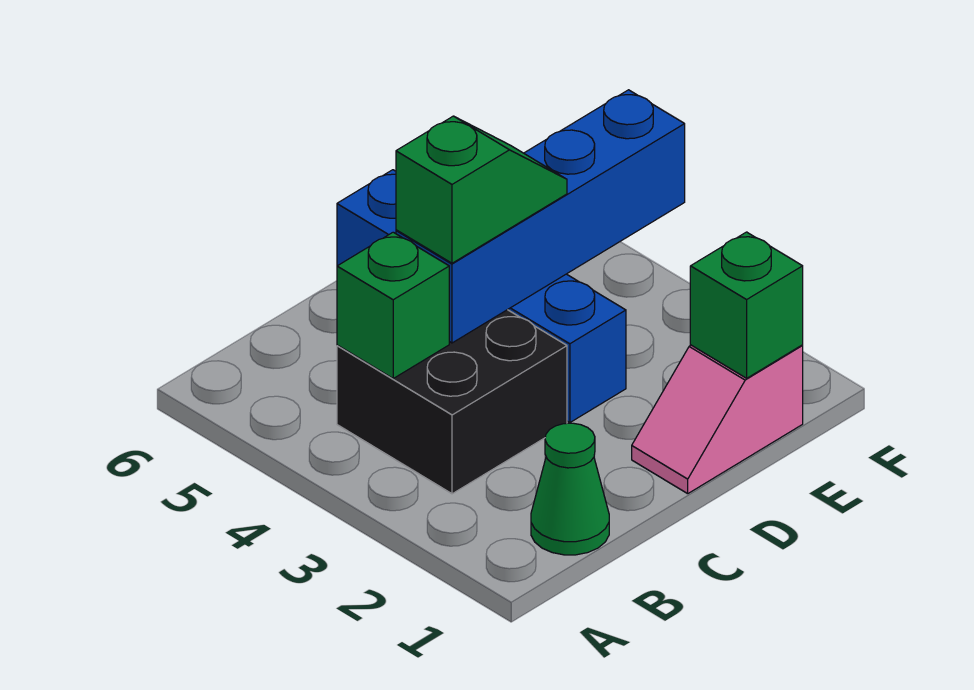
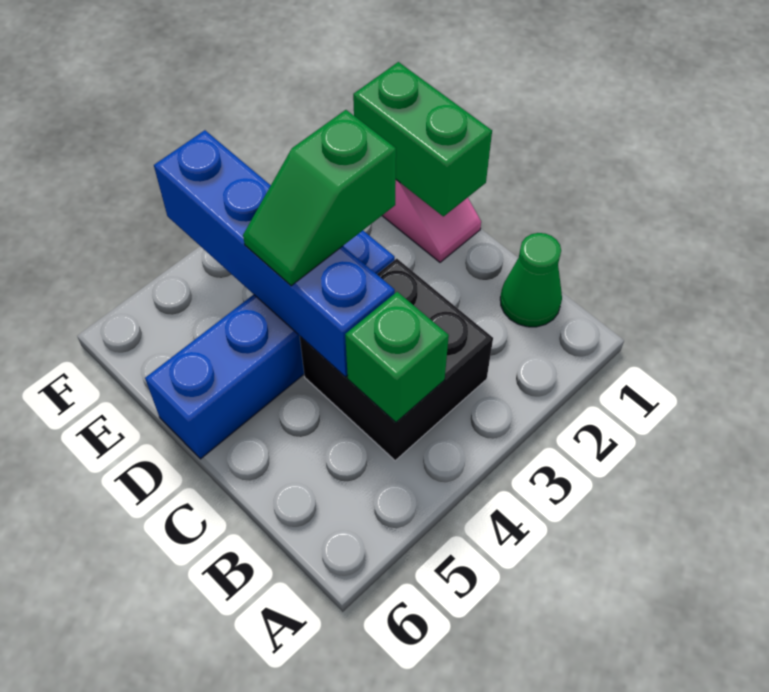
green 1x2 slope [396,116,567,263] -> green 1x2 slope turned to [243,110,396,286]
green 1x1 brick [690,232,803,378] -> green 1x2 brick [353,62,492,216]

